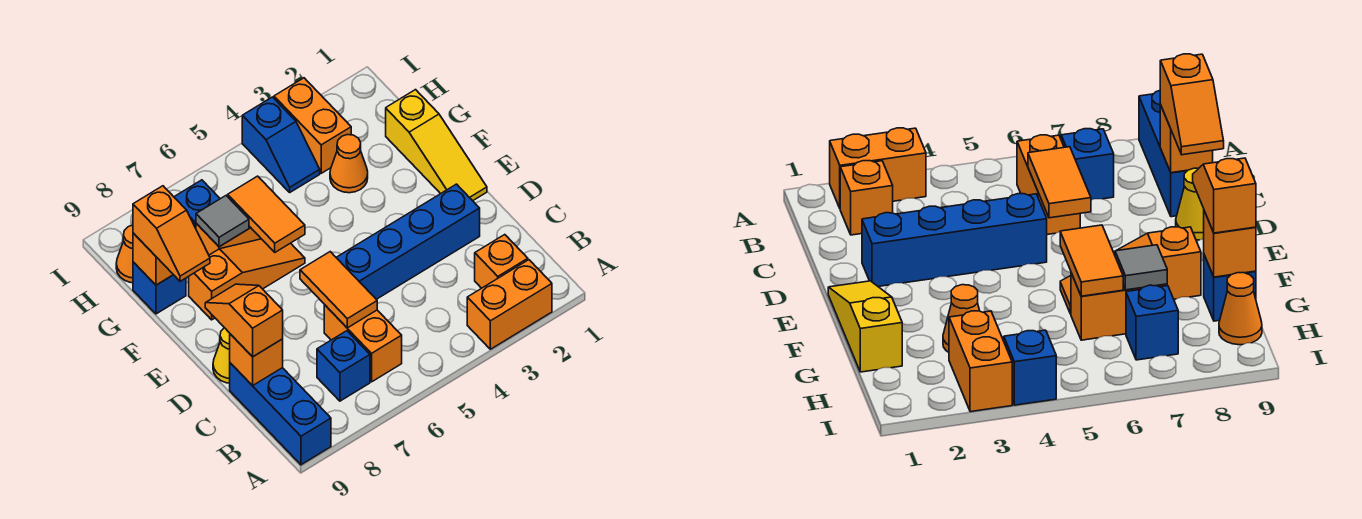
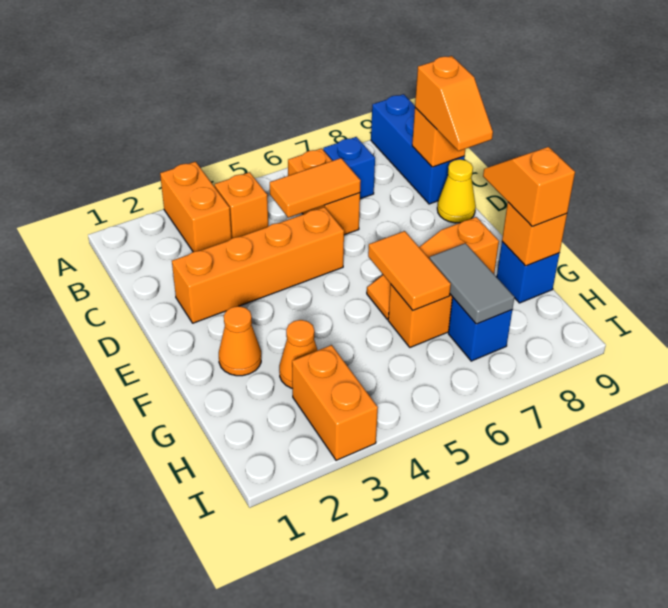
orange 1x2 brick [467,260,552,349] -> orange 1x2 brick turned to [160,162,232,252]
orange 1x1 brick [475,235,528,288] -> orange 1x1 brick moved to [215,172,268,238]
orange 1x2 tile [300,252,377,328] -> orange 1x2 tile turned to [270,158,361,218]
blue 1x4 brick [336,184,480,299] -> orange 1x4 brick [172,207,344,323]
yellow 1x3 slope [386,90,487,201] -> none
grey 1x1 tile [196,196,249,247] -> grey 1x2 tile [430,243,514,324]
blue 1x2 slope [242,97,320,192] -> none
orange 1x1 cone [116,225,133,283] -> orange 1x1 cone moved to [219,306,261,376]

